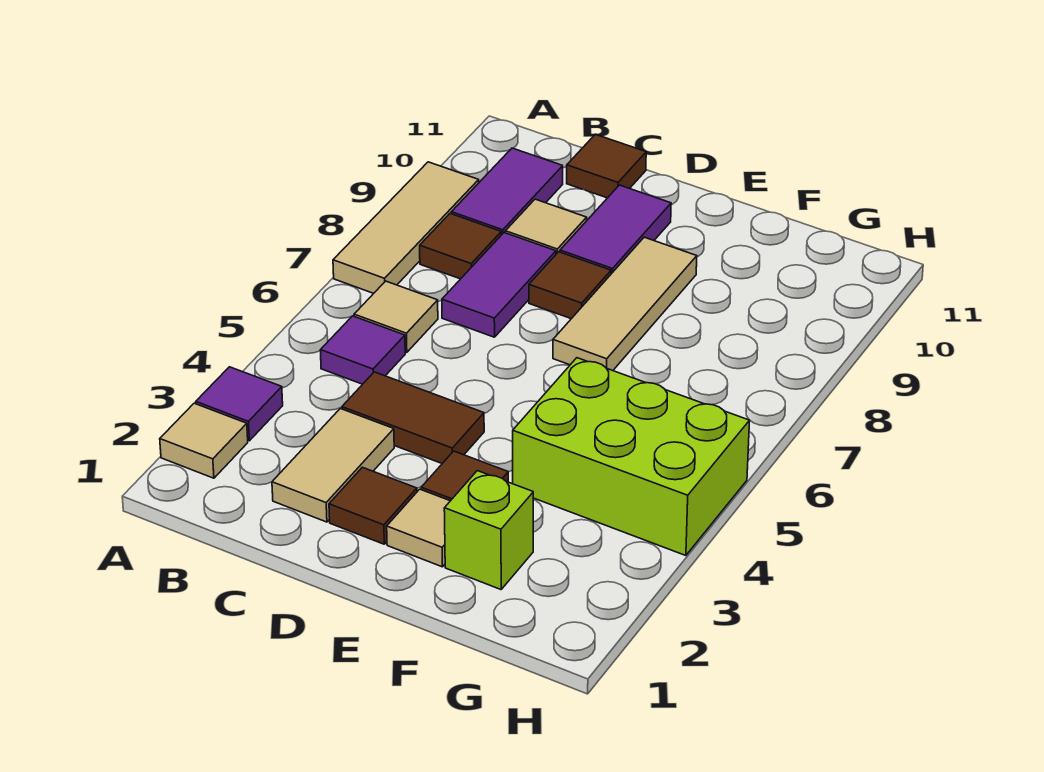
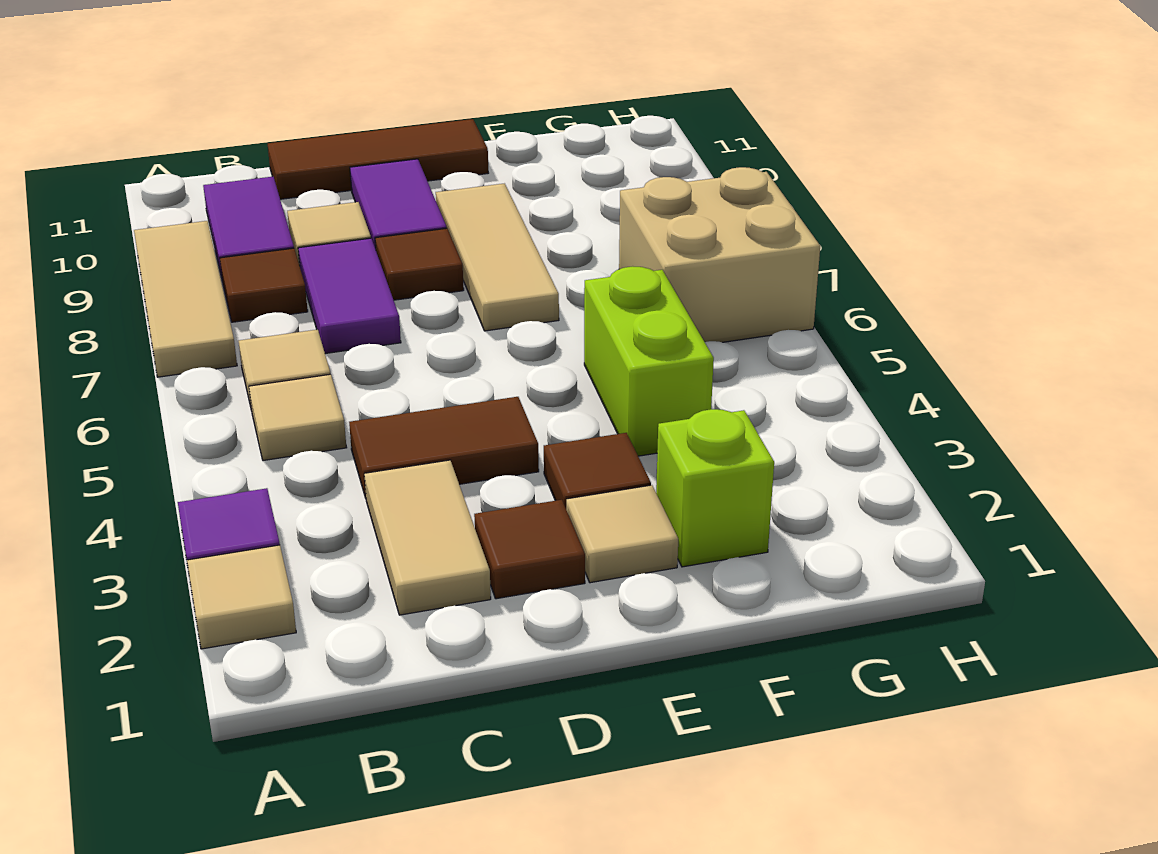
purple 1x1 tile [320,316,405,384] -> tan 1x1 tile [249,374,347,461]
brown 1x1 tile [567,134,646,198] -> brown 1x3 tile [268,119,488,199]
lime 2x3 brick [513,358,750,556] -> lime 1x2 brick [584,266,714,456]
none -> tan 2x2 brick [619,167,820,342]

